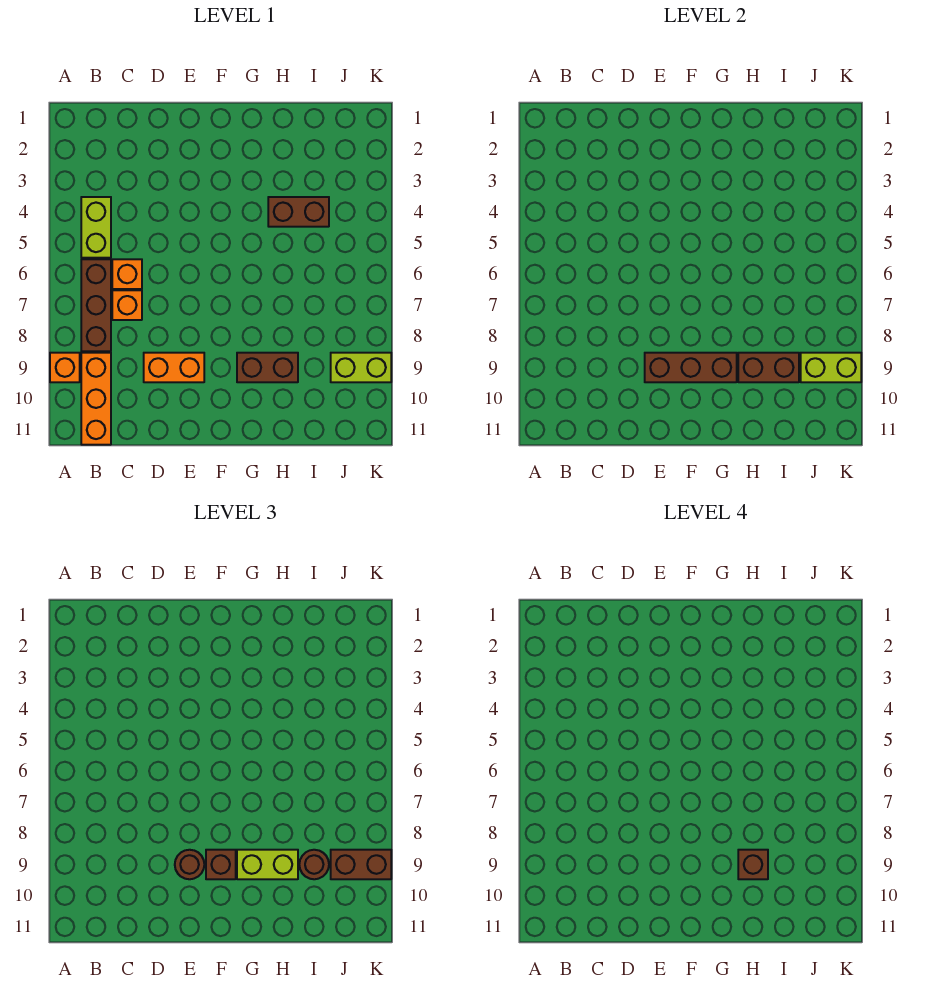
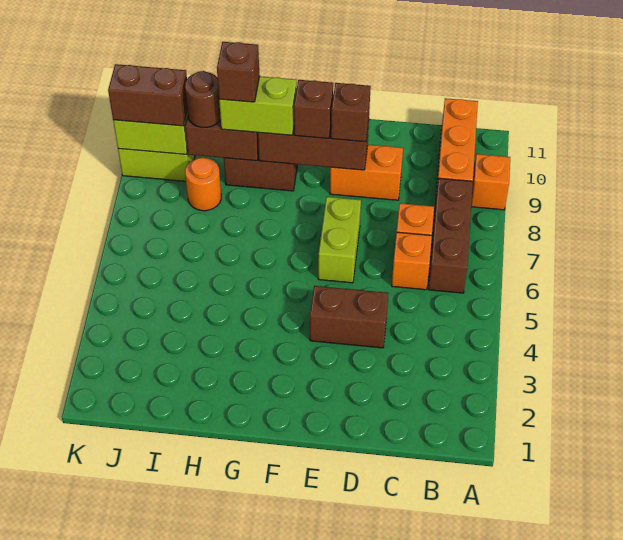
lime 1x2 brick [81,197,111,258] -> lime 1x2 brick moved to [318,197,361,283]
brown 1x1 round brick [175,850,204,879] -> brown 1x1 brick [331,83,371,142]
brown 1x2 brick [268,197,329,227] -> brown 1x2 brick moved to [310,286,388,348]
none -> orange 1x1 round brick [185,158,221,211]

